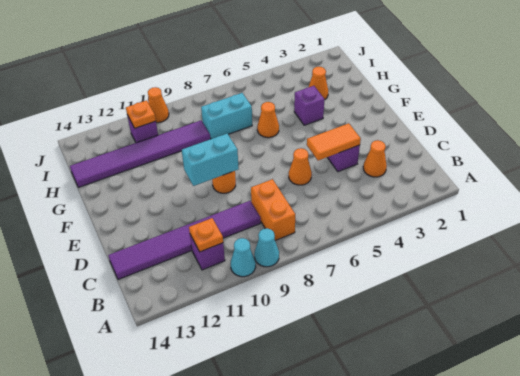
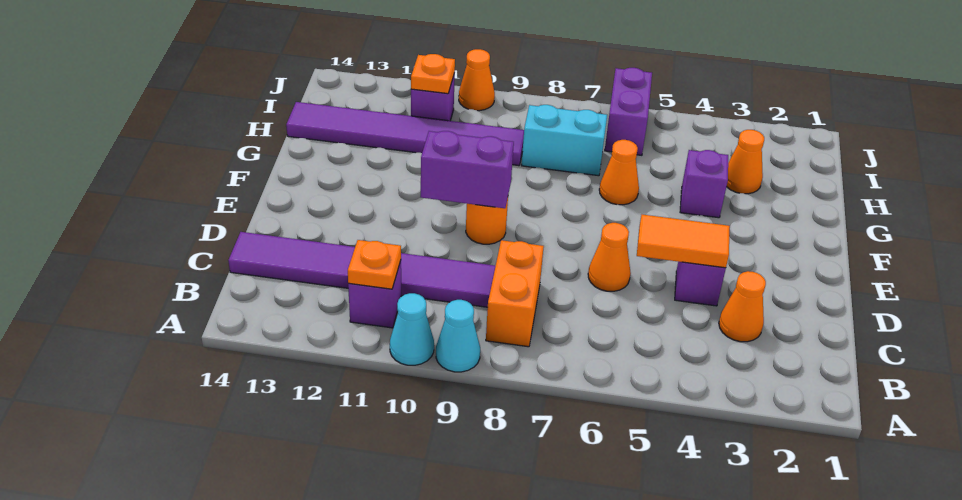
cyan 1x2 brick [182,134,239,186] -> purple 1x2 brick [421,131,514,208]
none -> purple 1x2 brick [605,68,652,155]

